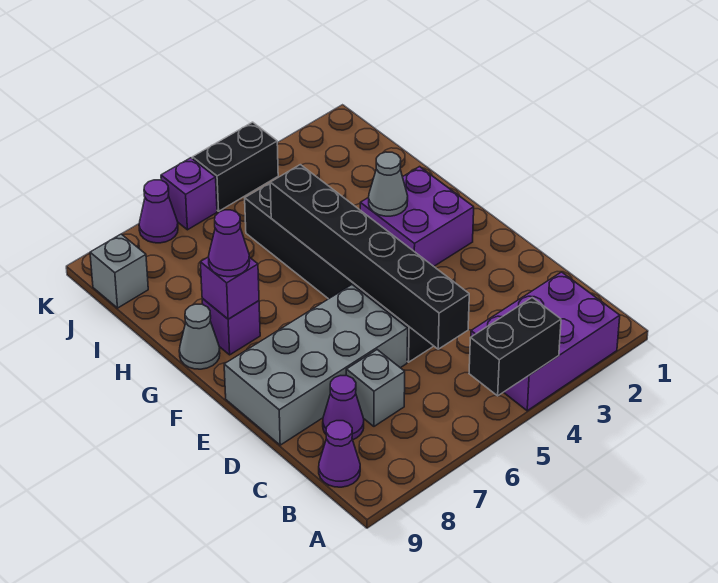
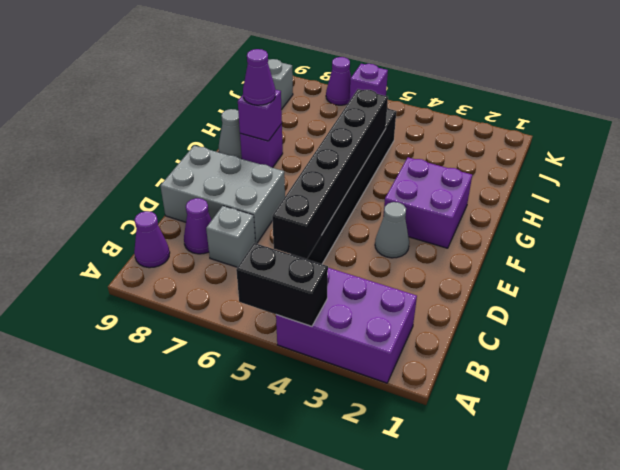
grey 2x4 brick [224,285,408,445] -> grey 2x3 brick [161,146,285,244]
grey 1x1 cone [369,152,408,216] -> grey 1x1 cone moved to [375,202,409,258]
black 1x2 brick [192,122,278,211] -> none

